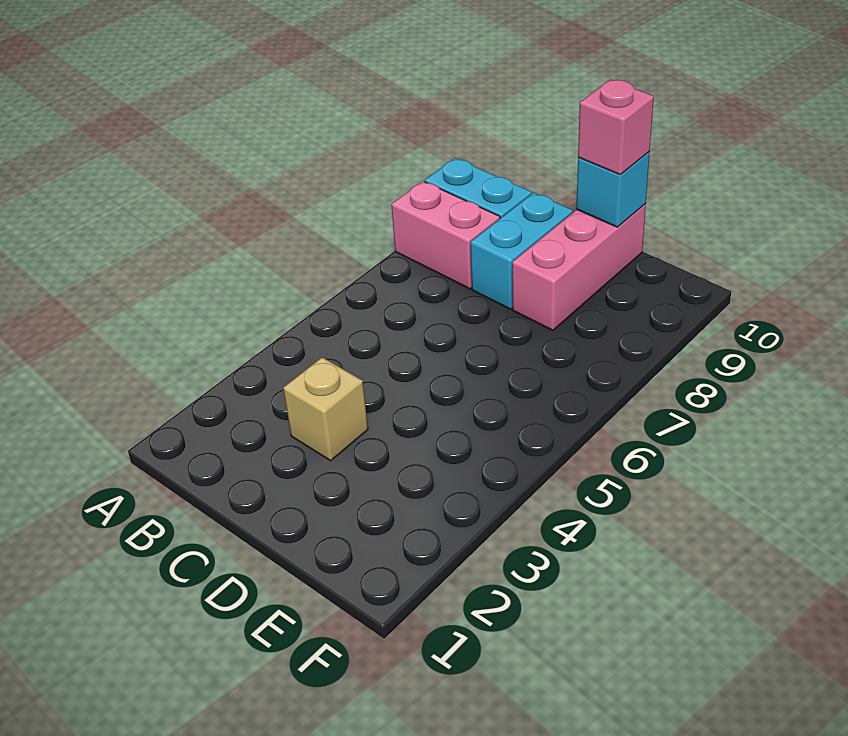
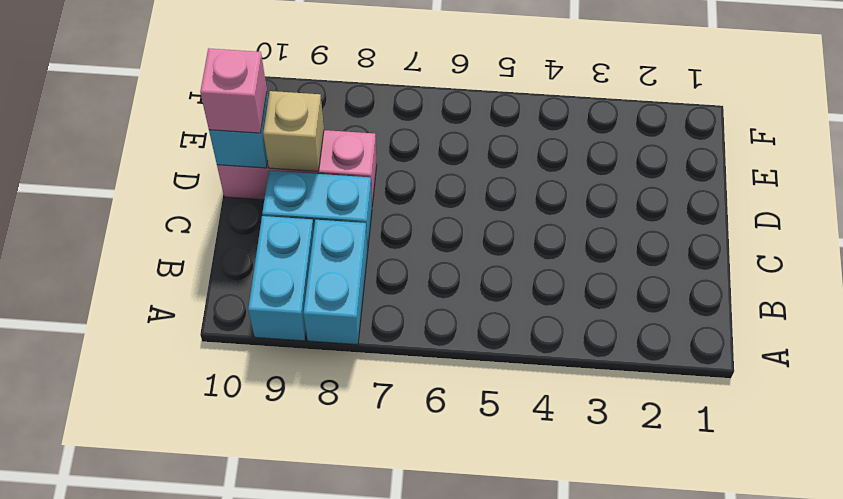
pink 1x2 brick [391,181,500,289] -> cyan 1x2 brick [303,220,368,345]
tan 1x1 brick [283,357,368,461] -> tan 1x1 brick moved to [263,91,324,171]

